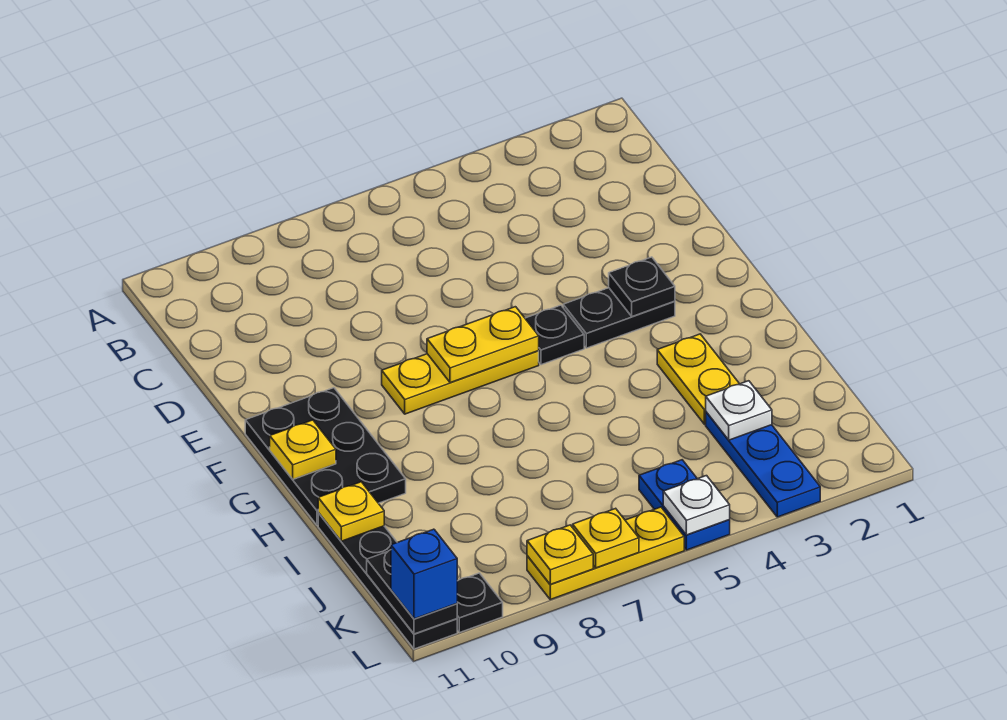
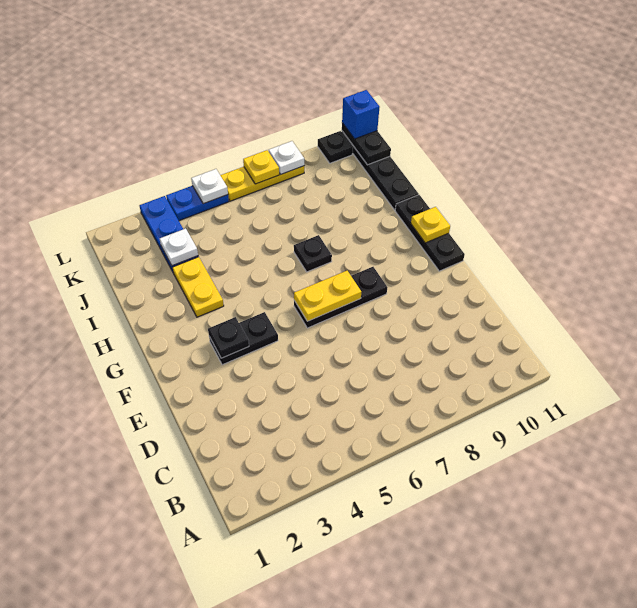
black 1x1 plate [525,305,584,365] -> black 1x1 plate moved to [294,235,332,272]
yellow 1x3 plate [382,351,539,414] -> black 1x3 plate [294,267,387,328]
black 2x3 plate [245,388,406,525] -> black 1x3 plate [395,195,465,271]
yellow 1x1 plate [318,482,384,541] -> none
blue 1x2 plate [639,460,730,550] -> blue 1x2 plate turned to [166,186,229,221]
yellow 1x1 plate [527,525,593,584] -> white 1x1 plate [269,141,304,174]

